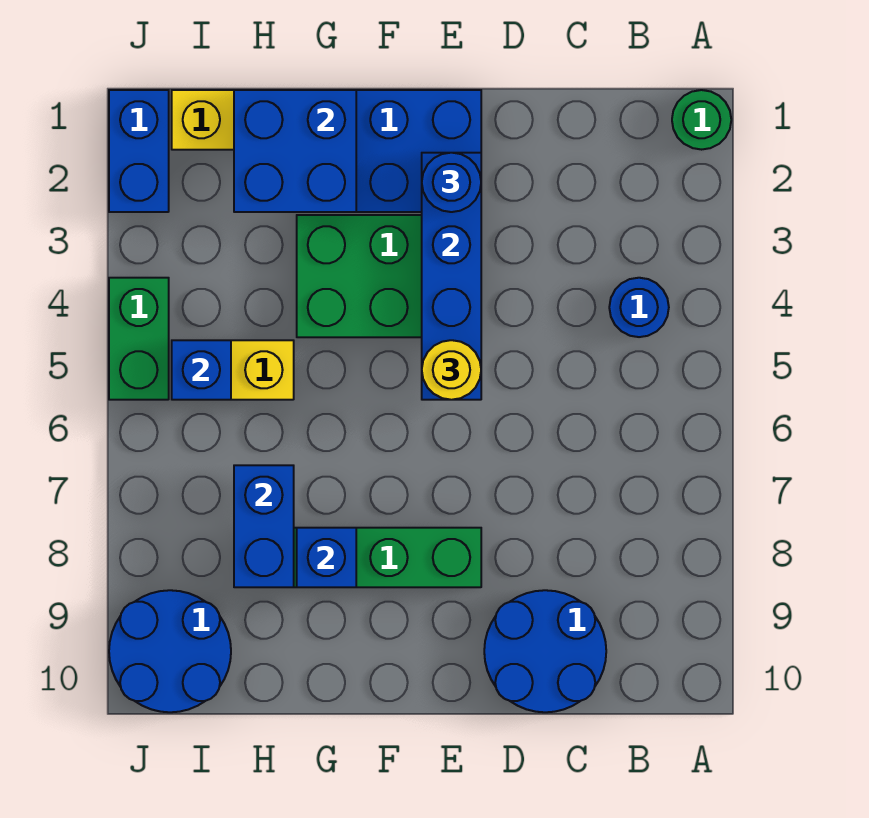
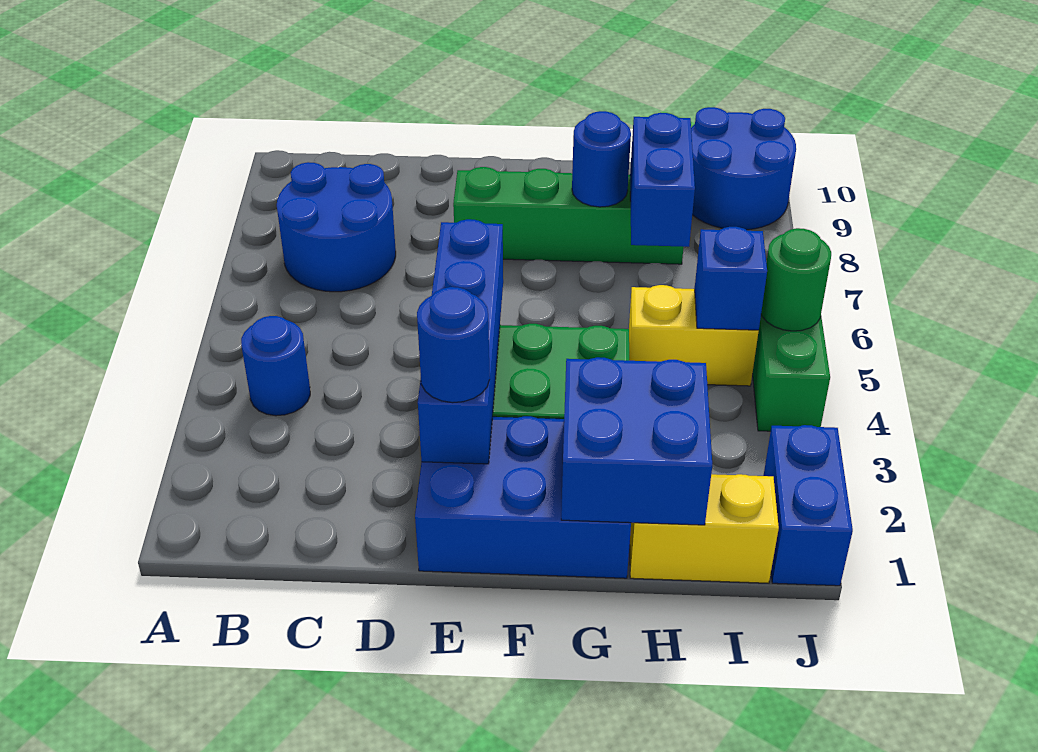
green 1x1 round brick [672,90,731,150] -> green 1x1 round brick moved to [761,228,831,331]
blue 2x2 round brick [484,590,606,712] -> blue 2x2 round brick moved to [277,162,396,292]
yellow 1x1 round brick [422,340,481,400] -> none
blue 1x1 brick [297,528,356,587] -> blue 1x1 round brick [572,111,631,207]

